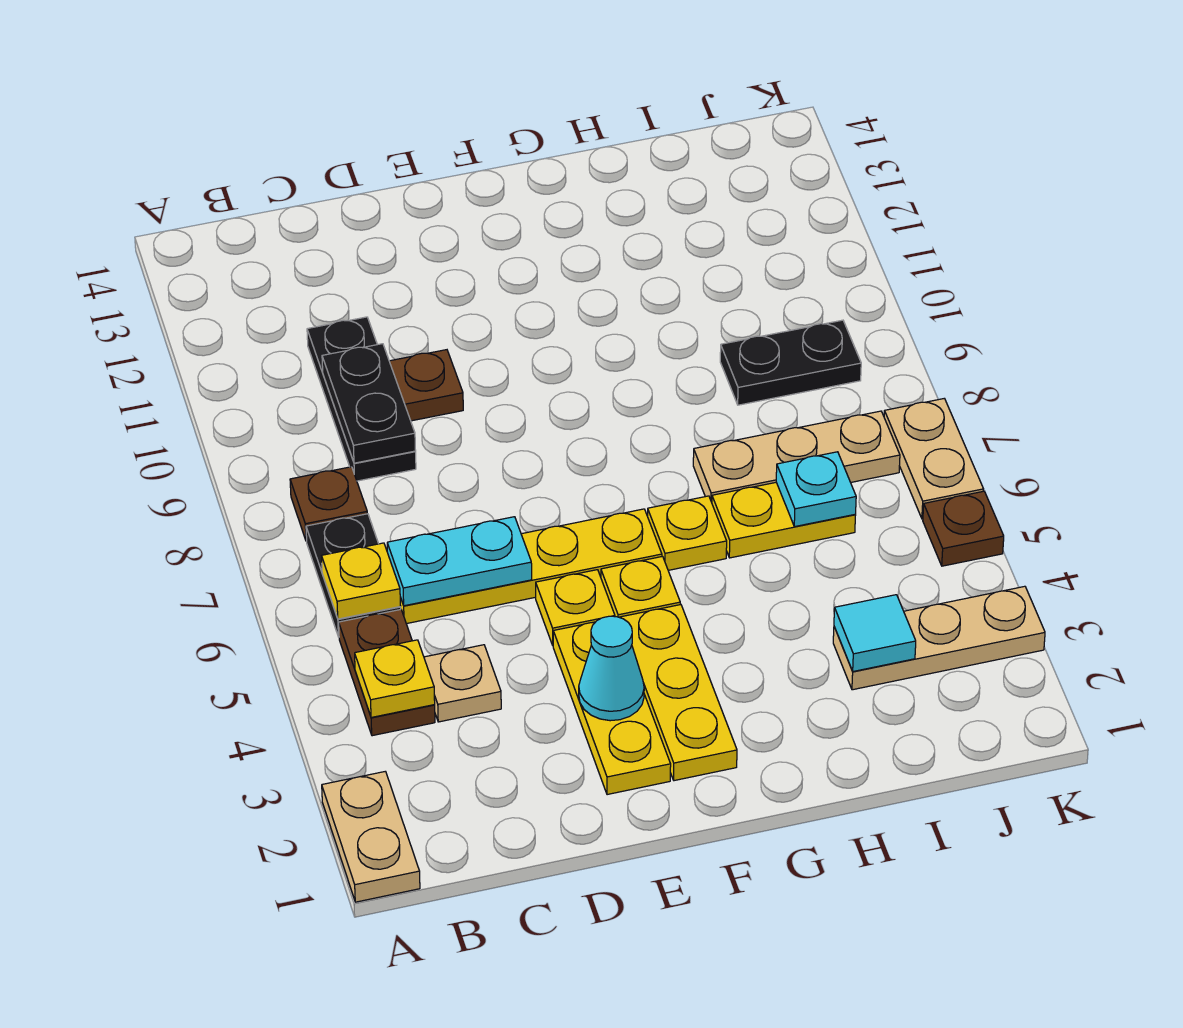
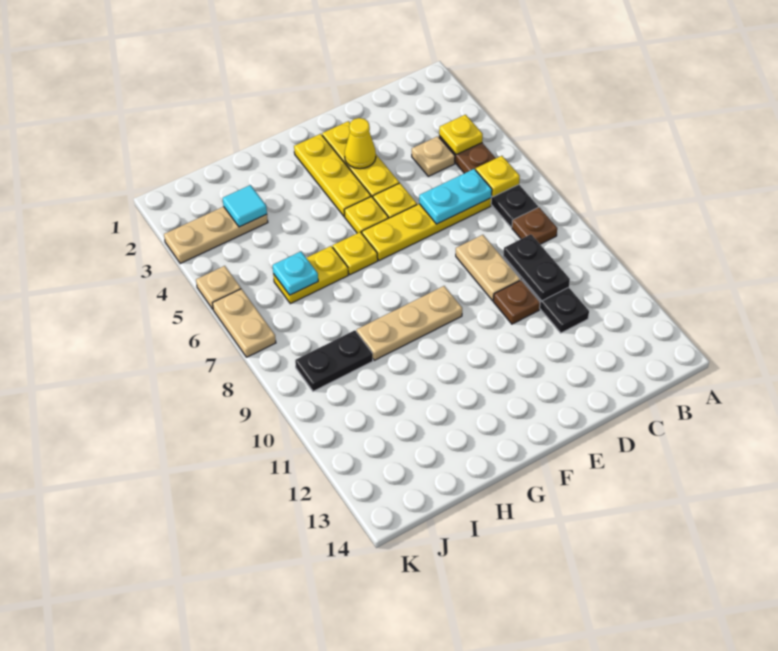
tan 1x2 plate [322,771,420,902] -> tan 1x2 plate moved to [456,235,520,301]
cyan 1x1 cone [579,616,644,721] -> yellow 1x1 cone [345,118,376,169]
tan 1x3 plate [693,411,900,502] -> tan 1x3 plate moved to [357,286,462,360]
brown 1x1 plate [923,491,1004,566] -> tan 1x1 plate [196,266,241,309]

